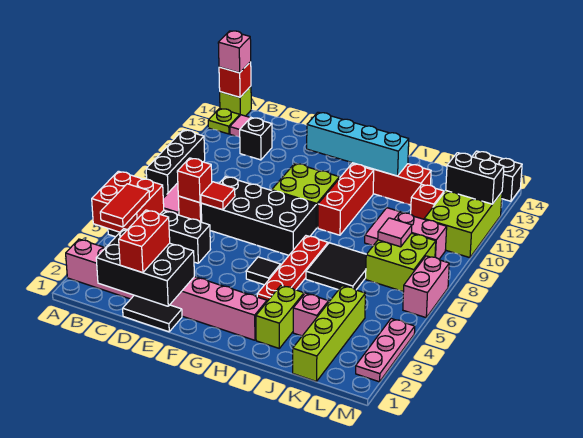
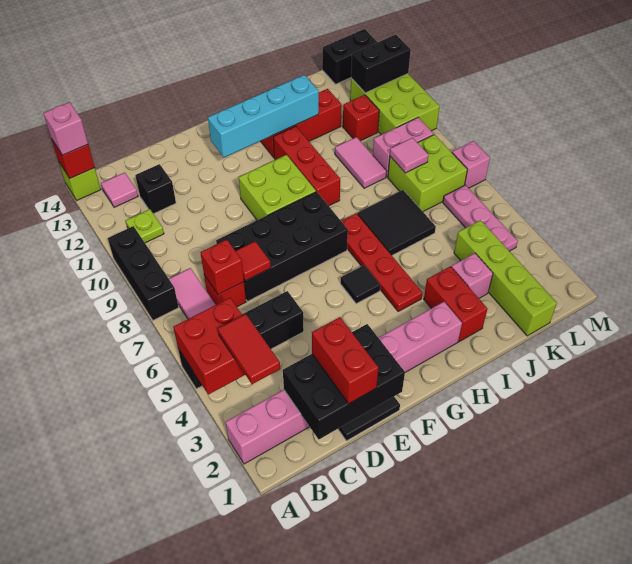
lime 1x1 plate [208,109,240,134] -> lime 1x1 plate moved to [126,209,164,243]
lime 1x2 brick [256,285,304,349] -> red 1x2 brick [424,266,488,342]
pink 1x3 plate [356,319,415,382] -> pink 1x3 plate moved to [443,185,518,251]
pink 1x2 brick [403,256,449,318] -> pink 1x1 brick [452,141,490,188]

